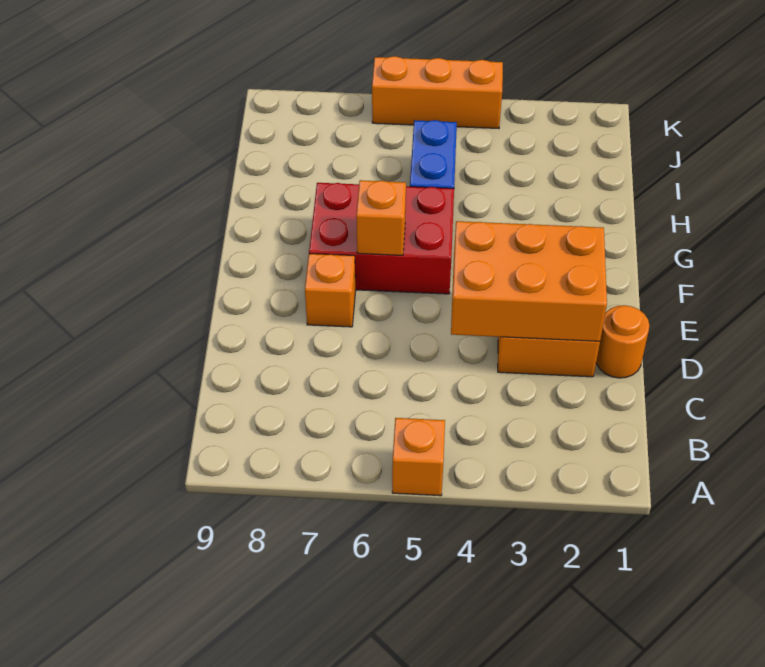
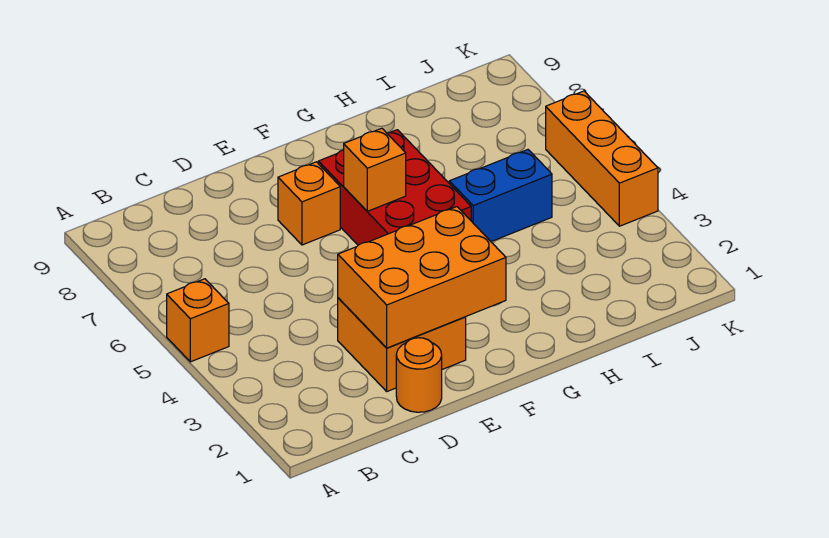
orange 2x3 brick [451,221,607,341] -> orange 2x3 brick turned to [338,207,506,348]

